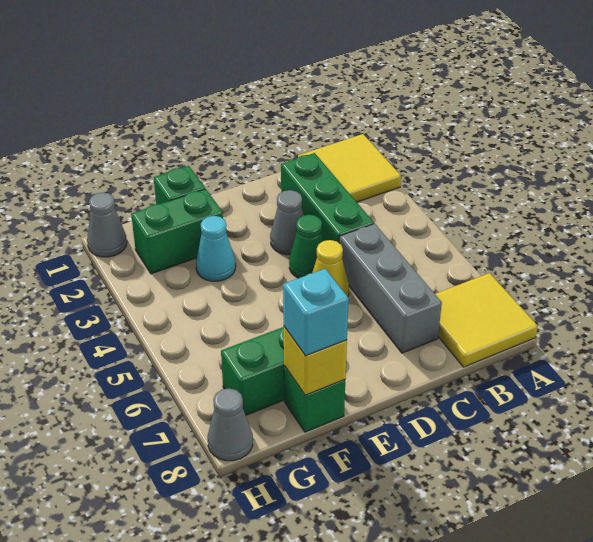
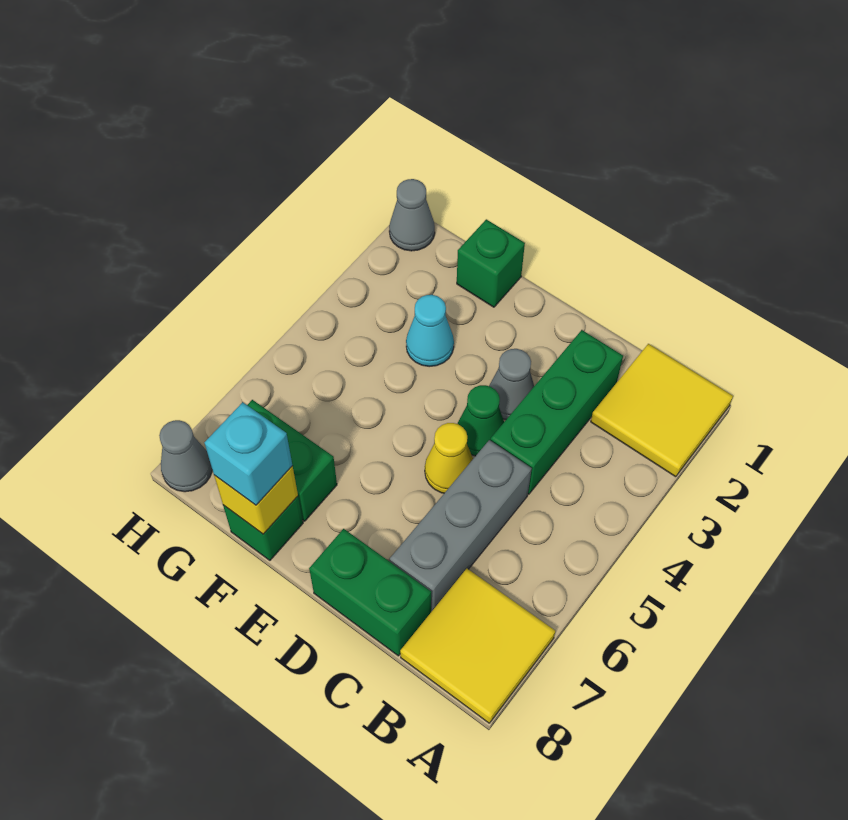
green 1x2 brick [131,189,223,274] -> green 1x2 brick moved to [309,529,431,656]

